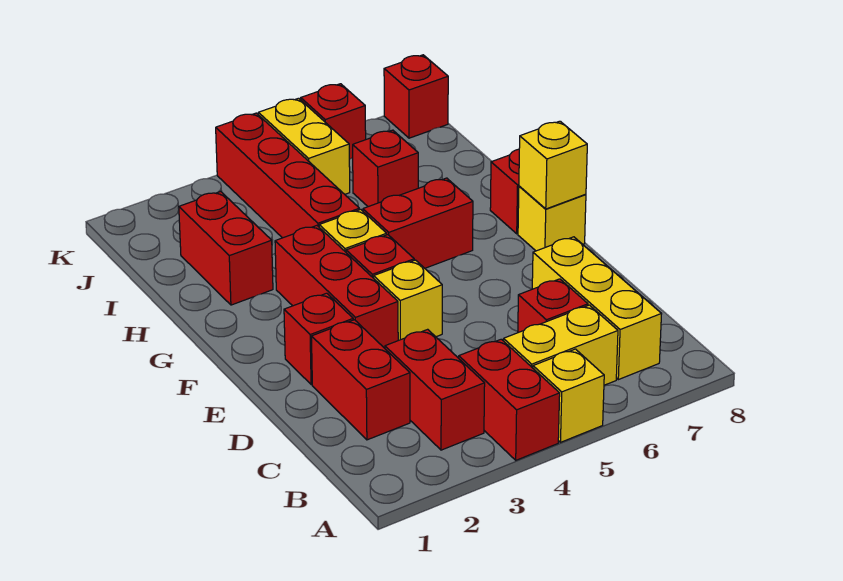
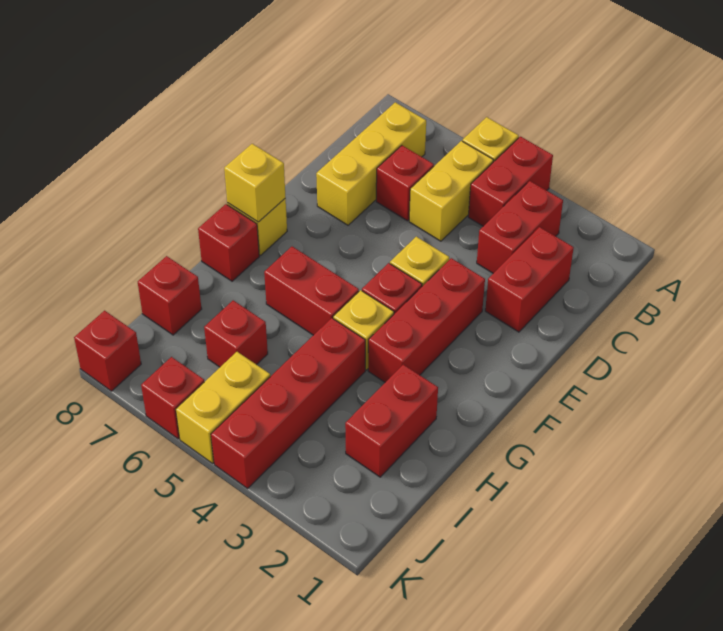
yellow 1x2 brick [503,305,618,385] -> yellow 1x2 brick turned to [409,141,493,241]
red 1x1 brick [284,293,353,385] -> red 1x1 brick moved to [138,256,202,335]

